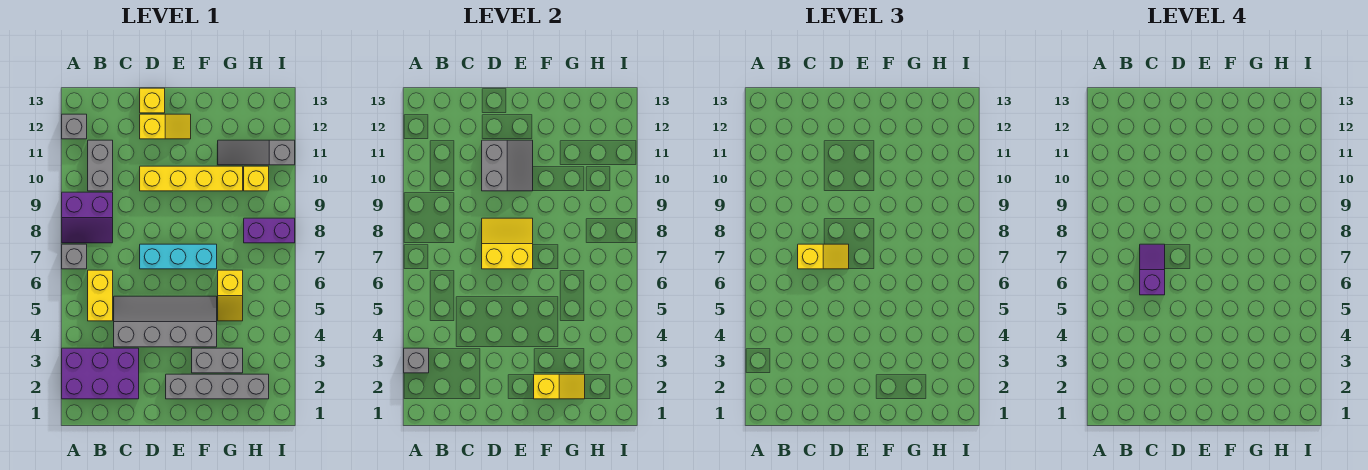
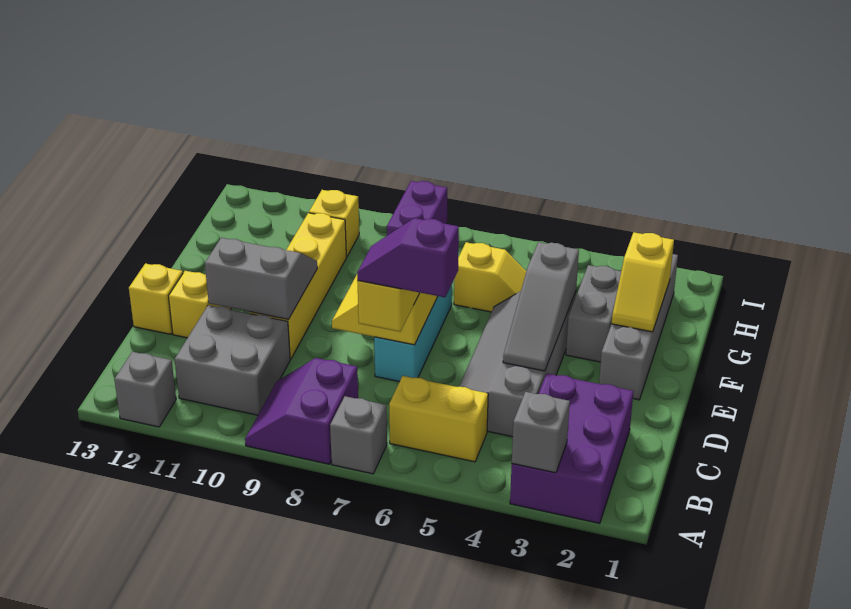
purple 2x2 slope [62,192,113,243] -> purple 2x2 slope turned to [245,358,358,464]
grey 1x2 brick [88,140,113,191] -> grey 2x2 brick [175,305,290,415]
yellow 1x2 slope [534,374,585,399] -> yellow 1x2 slope turned to [611,232,674,332]
grey 1x3 slope [218,140,295,165] -> grey 1x3 slope moved to [503,242,579,371]

